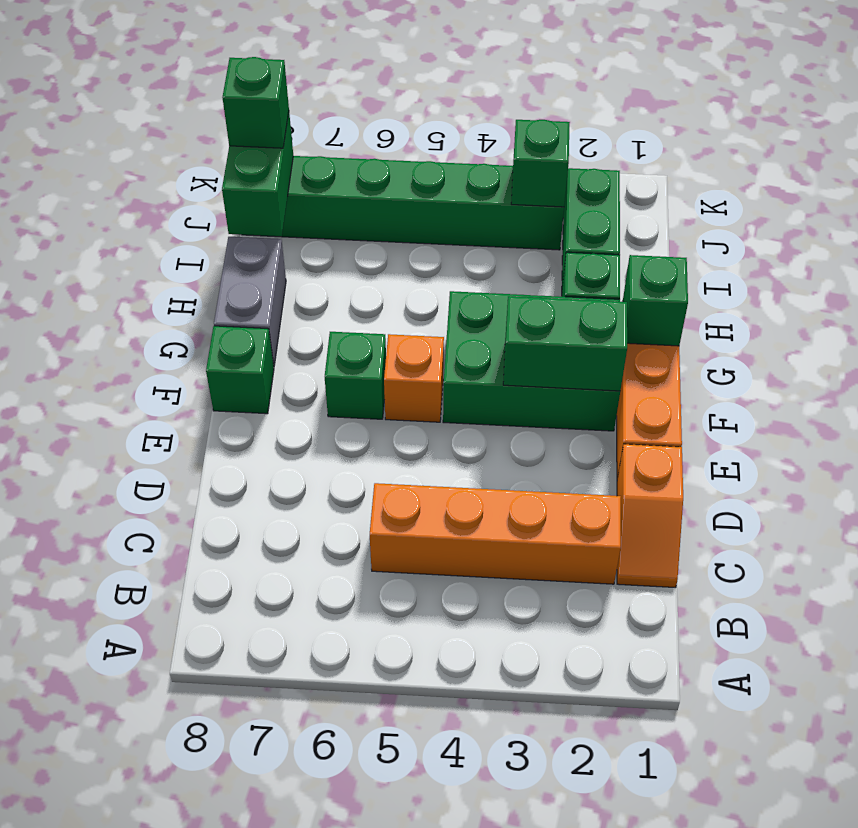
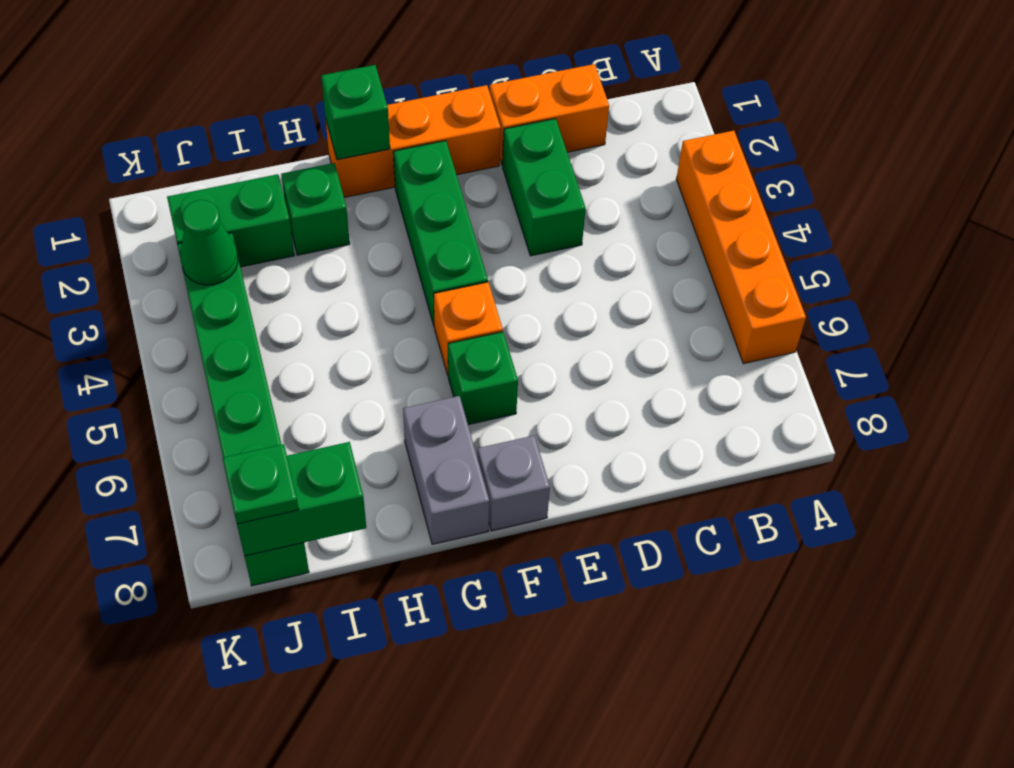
orange 1x2 slope [617,444,683,588] -> orange 1x2 brick [490,64,609,165]
orange 1x4 brick [370,483,621,584] -> orange 1x4 brick moved to [676,131,806,364]
green 2x3 brick [443,291,620,431] -> green 1x3 brick [393,141,488,325]
green 1x2 brick [503,296,627,391] -> green 1x2 brick moved to [503,119,586,256]
green 1x1 brick [206,326,274,414] -> grey 1x1 brick [477,436,550,531]
grey 1x2 brick [214,237,286,366] -> grey 1x2 brick turned to [403,396,489,544]
green 1x1 brick [511,120,570,207] -> green 1x1 cone [180,200,238,285]
green 1x1 brick [222,57,289,148] -> green 1x1 plate [223,444,299,524]

